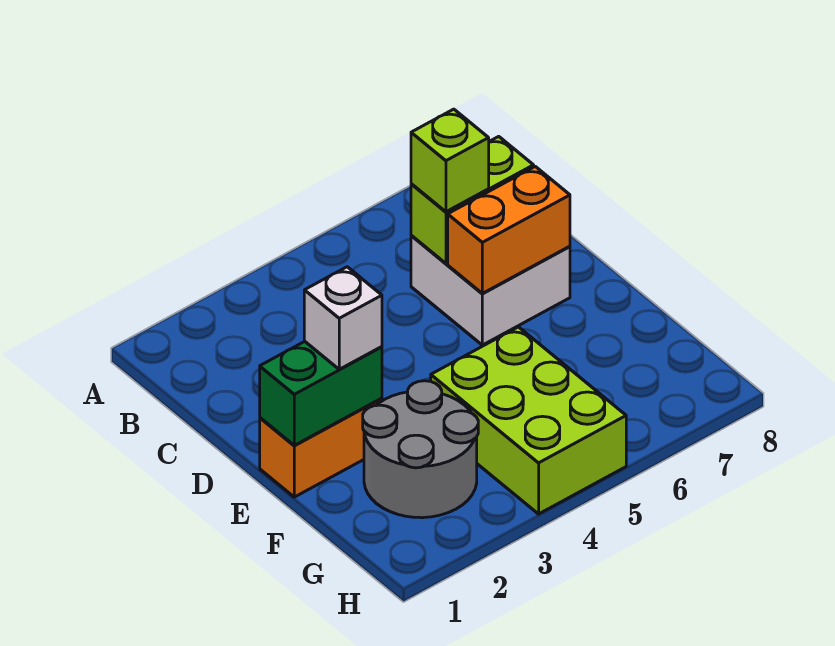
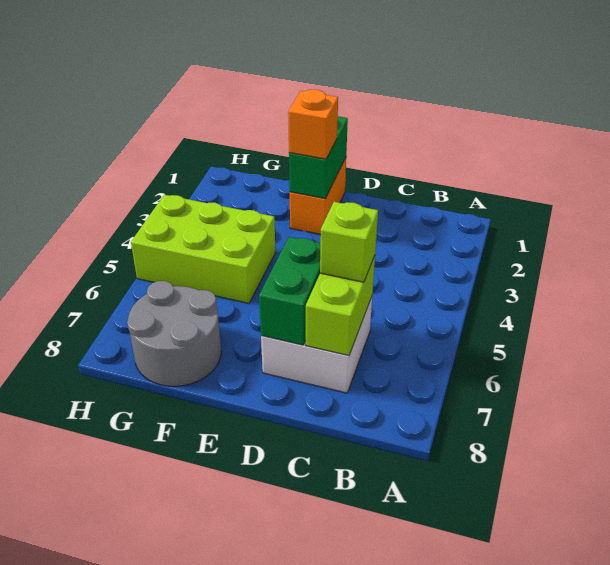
orange 1x2 brick [448,167,570,293] -> green 1x2 brick [259,237,320,345]
white 1x1 brick [304,267,382,369] -> orange 1x1 brick [288,90,338,159]
grey 2x2 round brick [363,381,478,518] -> grey 2x2 round brick moved to [127,281,221,386]

